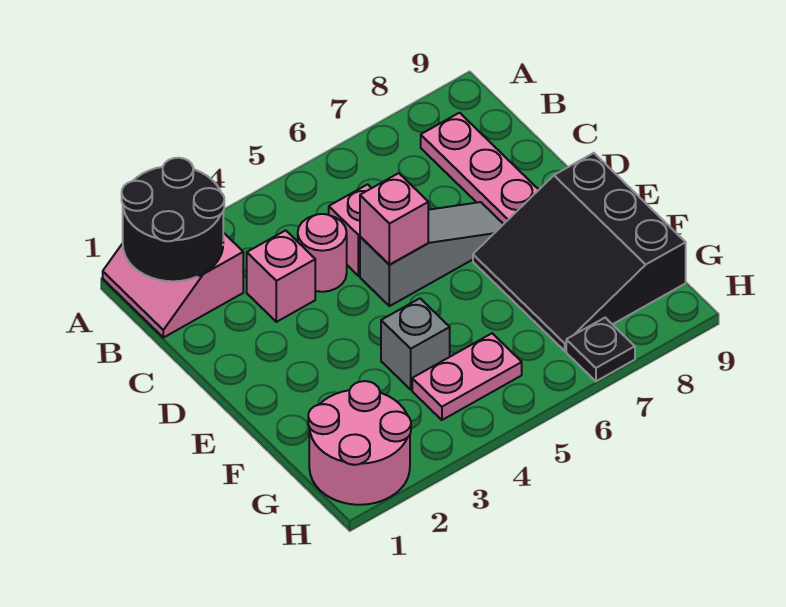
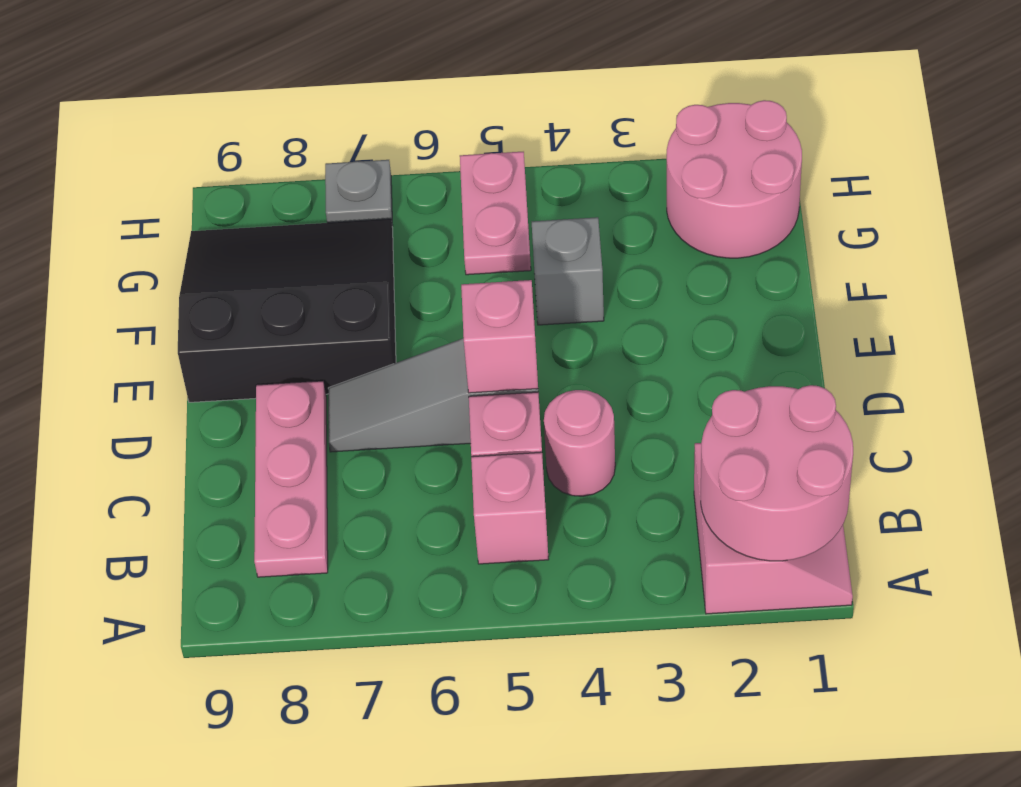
black 2x2 round brick [122,158,224,281] -> pink 2x2 round brick [701,385,853,561]
pink 1x1 brick [247,230,315,322] -> pink 1x1 brick moved to [471,452,549,564]
black 3x3 slope [473,153,686,351] -> black 3x3 slope turned to [178,219,396,402]
pink 1x2 plate [412,333,522,420] -> pink 1x2 plate turned to [460,152,531,275]
black 1x1 plate [566,318,635,381] -> grey 1x1 plate [325,160,392,223]

